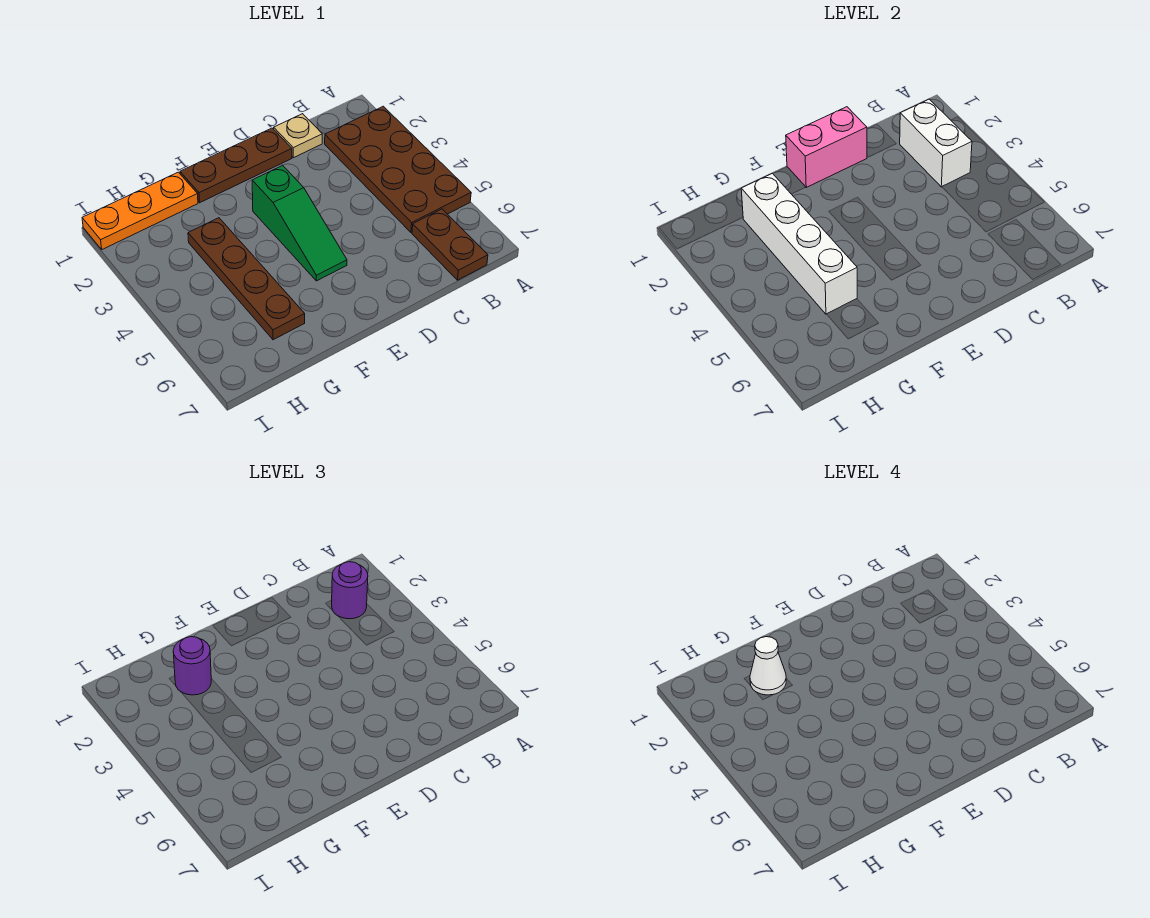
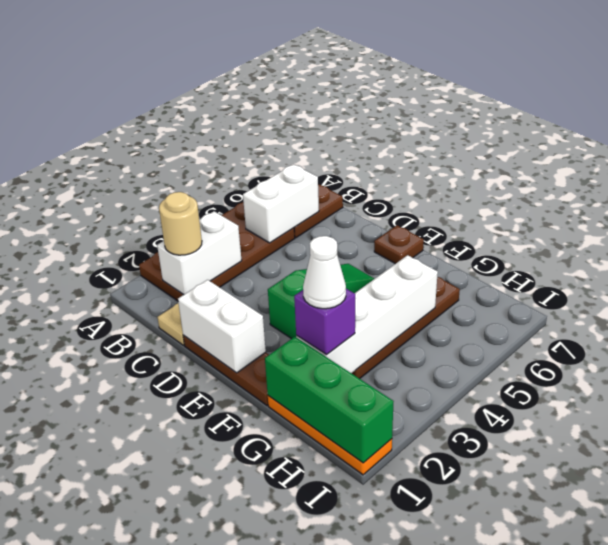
purple 1x1 round brick [332,562,368,619] -> tan 1x1 round brick [159,192,202,255]
none -> white 1x2 brick [243,164,319,243]
pink 1x2 brick [786,107,867,187] -> white 1x2 brick [178,280,266,373]
none -> brown 1x1 plate [374,225,424,264]
none -> green 1x3 brick [265,337,394,463]
purple 1x1 round brick [173,637,211,695] -> purple 1x1 brick [294,289,355,355]

